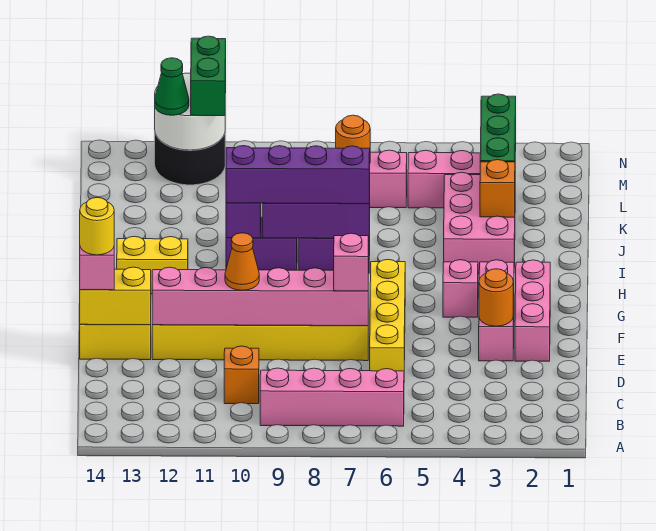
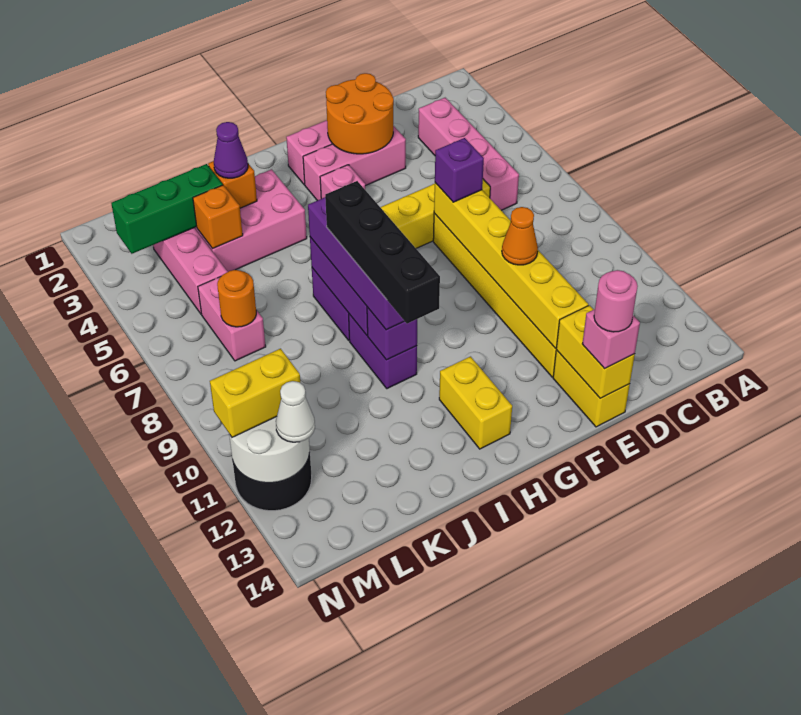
pink 1x4 brick [260,368,404,426] -> pink 1x4 brick moved to [418,98,519,210]
orange 1x1 brick [224,346,259,404] -> orange 1x1 brick moved to [193,185,243,249]
orange 1x1 round brick [479,269,513,326] -> orange 2x2 round brick [326,73,394,154]
pink 1x6 brick [152,267,368,326] -> yellow 1x6 brick [434,183,588,348]
pink 1x1 brick [334,233,369,291] -> purple 1x1 brick [435,138,484,202]
yellow 1x1 round brick [80,198,114,255] -> pink 1x1 round brick [594,270,638,332]
none -> black 1x4 brick [325,181,440,324]
none -> purple 1x1 cone [214,122,248,178]
green 1x2 brick [191,36,226,116] -> yellow 1x2 brick [210,348,300,437]
green 1x1 cone [155,58,189,115] -> white 1x1 cone [276,381,315,442]

